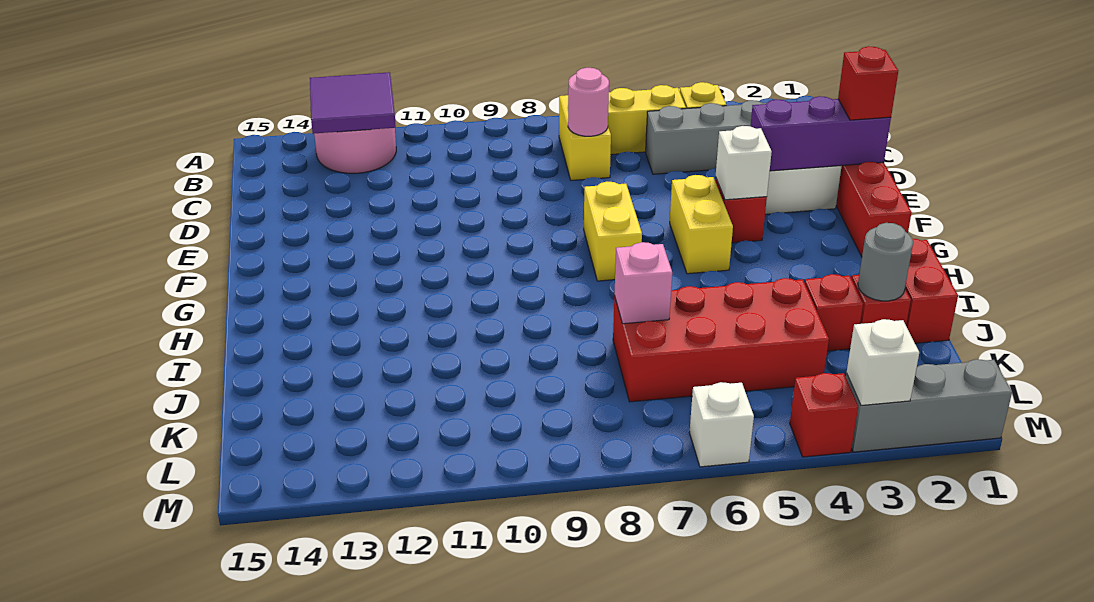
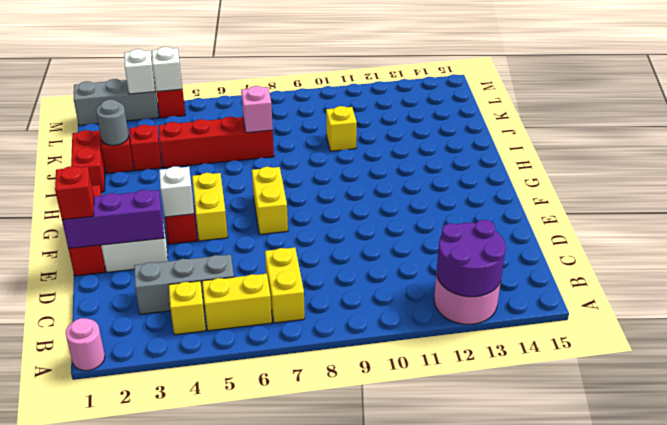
purple 2x2 tile [310,72,396,134] -> purple 2x2 round brick [437,220,506,297]
pink 1x1 round brick [568,68,609,136] -> pink 1x1 round brick moved to [66,318,105,371]
red 2x4 brick [613,278,829,402] -> red 1x4 brick [159,117,274,168]
none -> yellow 1x1 brick [326,106,357,151]
white 1x1 brick [689,382,754,467] -> white 1x1 brick moved to [152,47,182,92]

